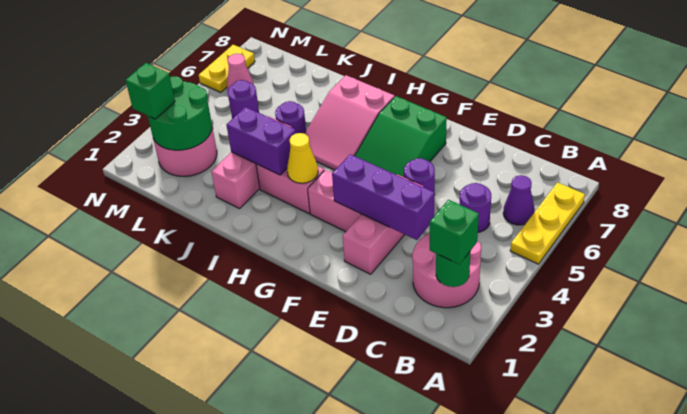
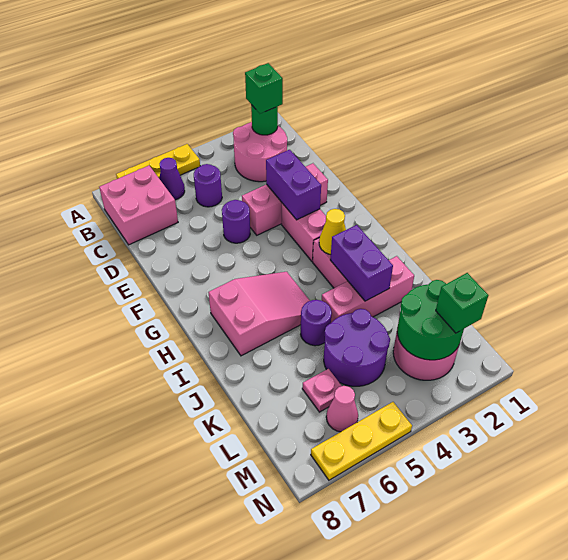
none -> pink 2x2 brick [99,166,178,245]
purple 1x3 brick [332,154,434,240] -> purple 1x2 brick [266,150,321,220]
green 2x3 slope [355,96,447,177] -> none
purple 1x1 round brick [228,80,259,119] -> purple 2x2 round brick [324,309,390,386]
none -> pink 1x1 plate [302,369,342,412]
yellow 1x2 plate [199,45,255,92] -> yellow 1x3 plate [311,402,412,480]

